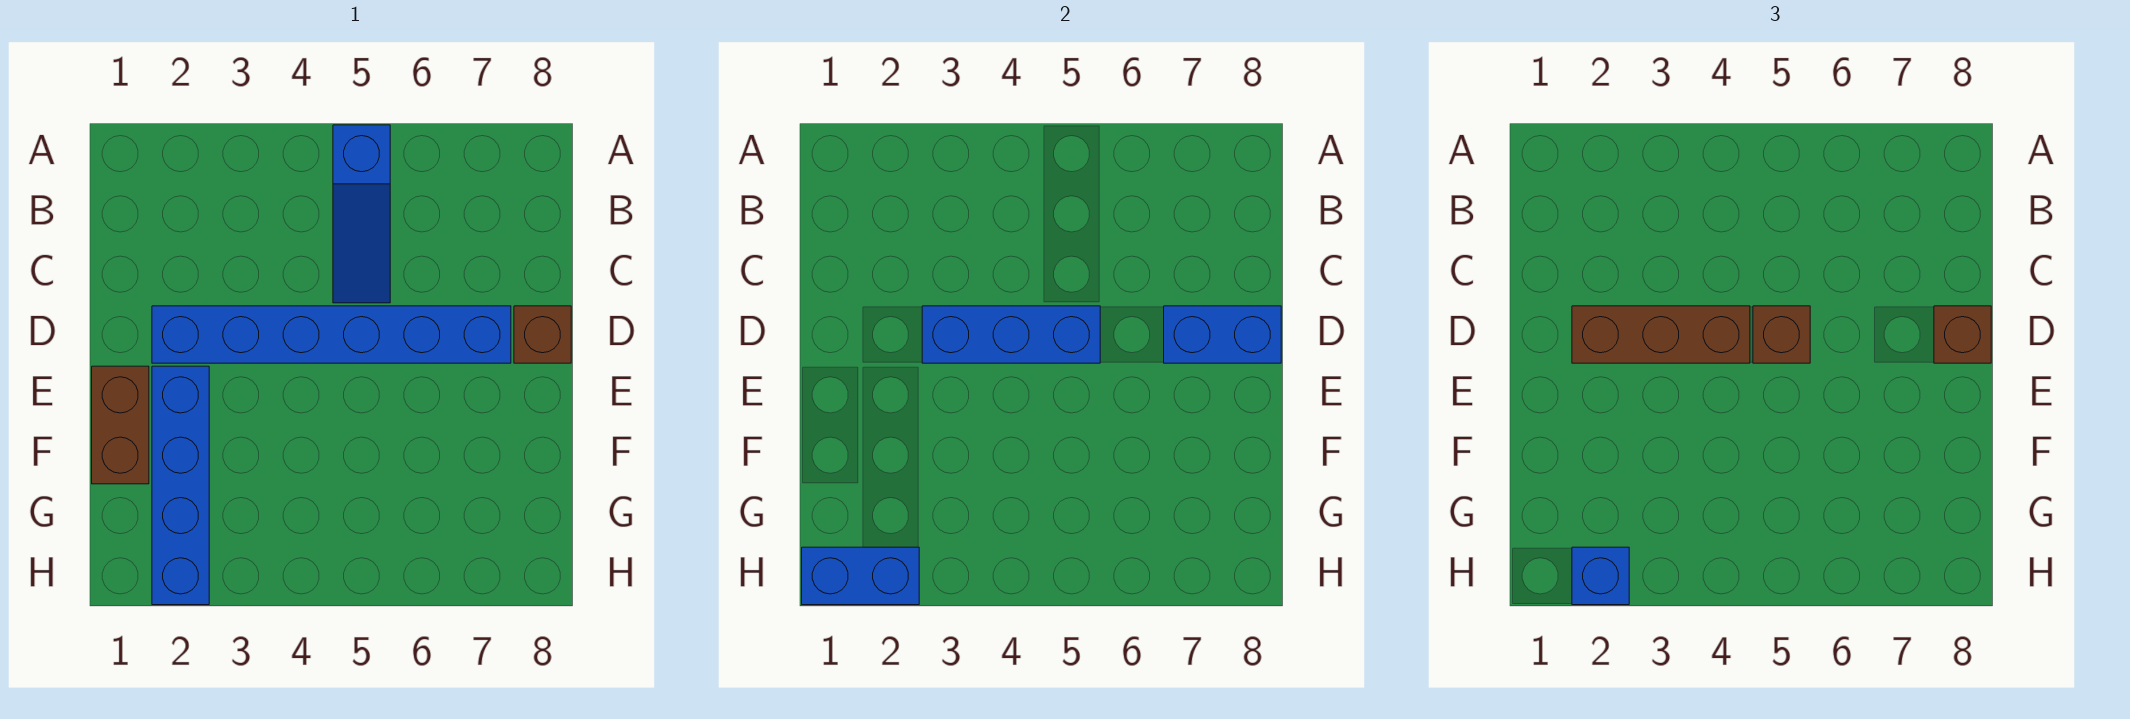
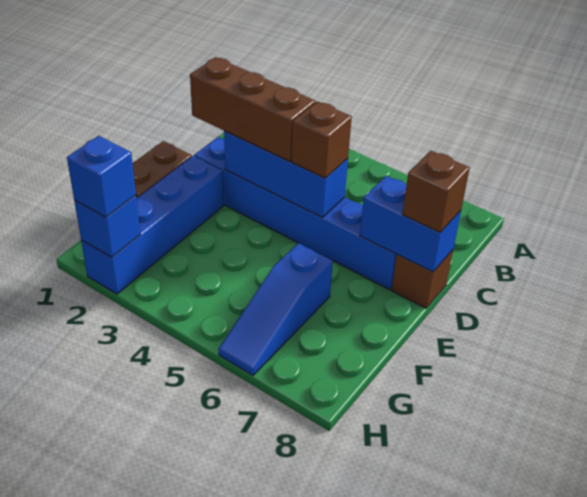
blue 1x3 slope [333,125,390,303] -> blue 1x3 slope moved to [219,243,333,375]
blue 1x2 brick [802,547,919,605] -> blue 1x1 brick [74,195,140,257]

